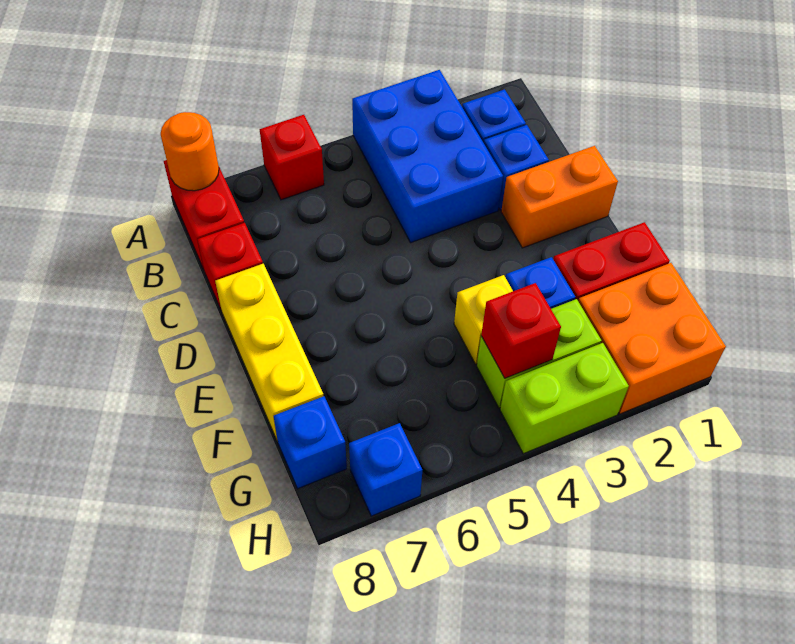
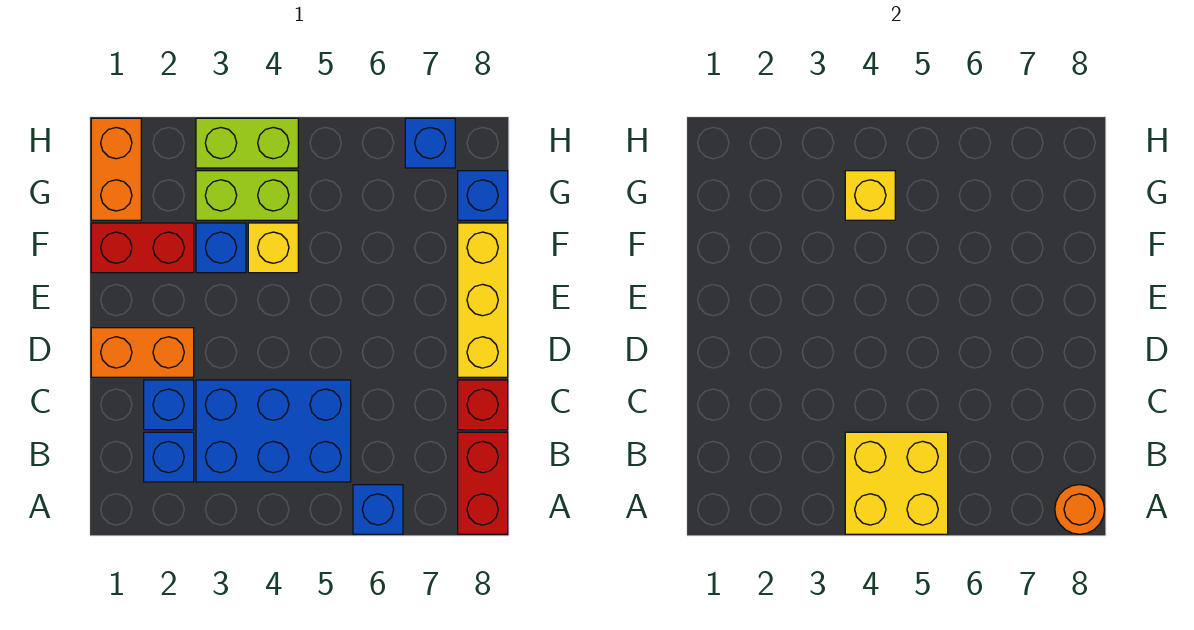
blue 2x3 brick [352,70,503,243] -> blue 2x3 brick turned to [196,380,351,482]
none -> yellow 2x2 brick [845,432,948,534]
red 1x1 brick [259,115,324,200] -> blue 1x1 brick [353,485,403,534]
orange 2x2 brick [578,263,726,414] -> orange 1x2 brick [91,118,141,220]
red 1x1 brick [481,283,561,378] -> yellow 1x1 brick [845,171,895,220]

